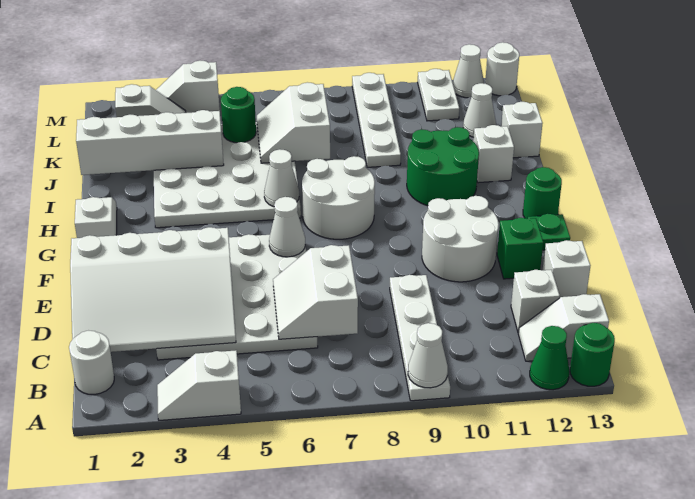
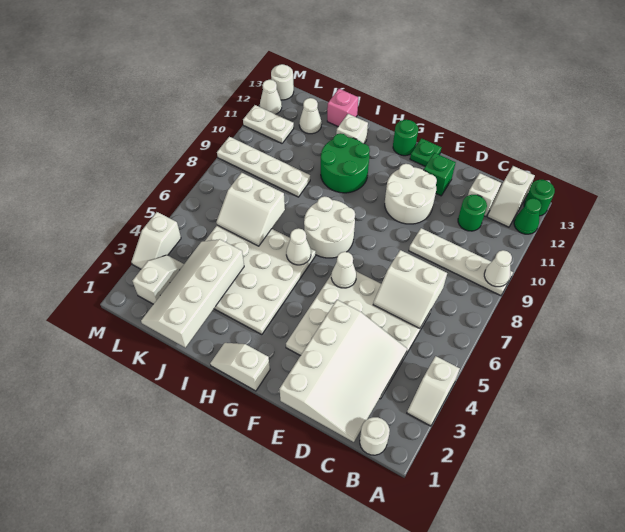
white 1x1 brick [543,240,590,297] -> none
white 1x1 brick [501,102,543,158] -> pink 1x1 brick [327,89,358,127]
green 1x1 round brick [221,87,256,143] -> green 1x1 round brick moved to [458,195,487,231]

